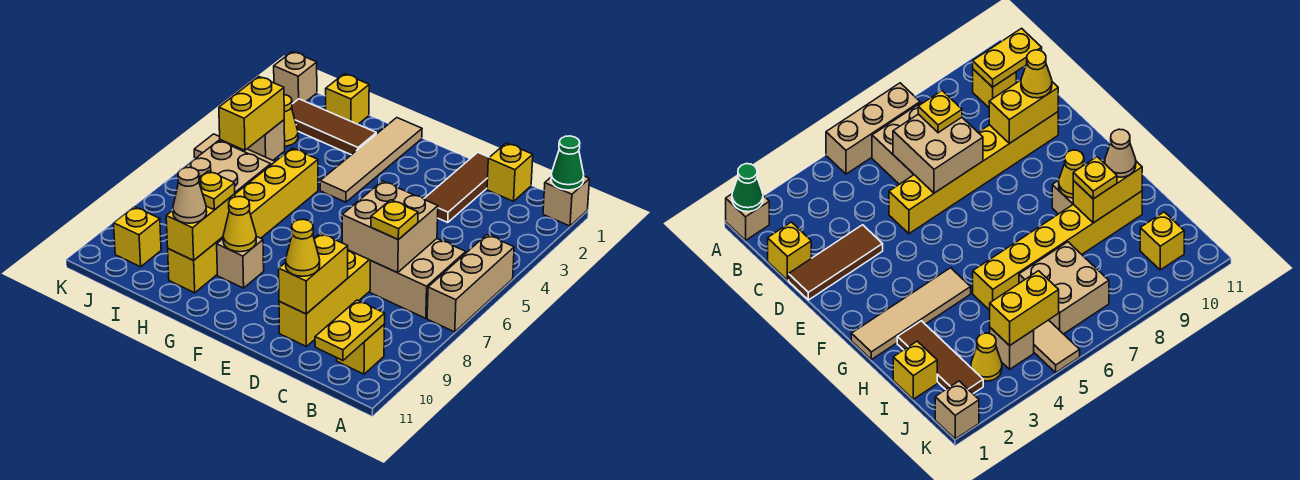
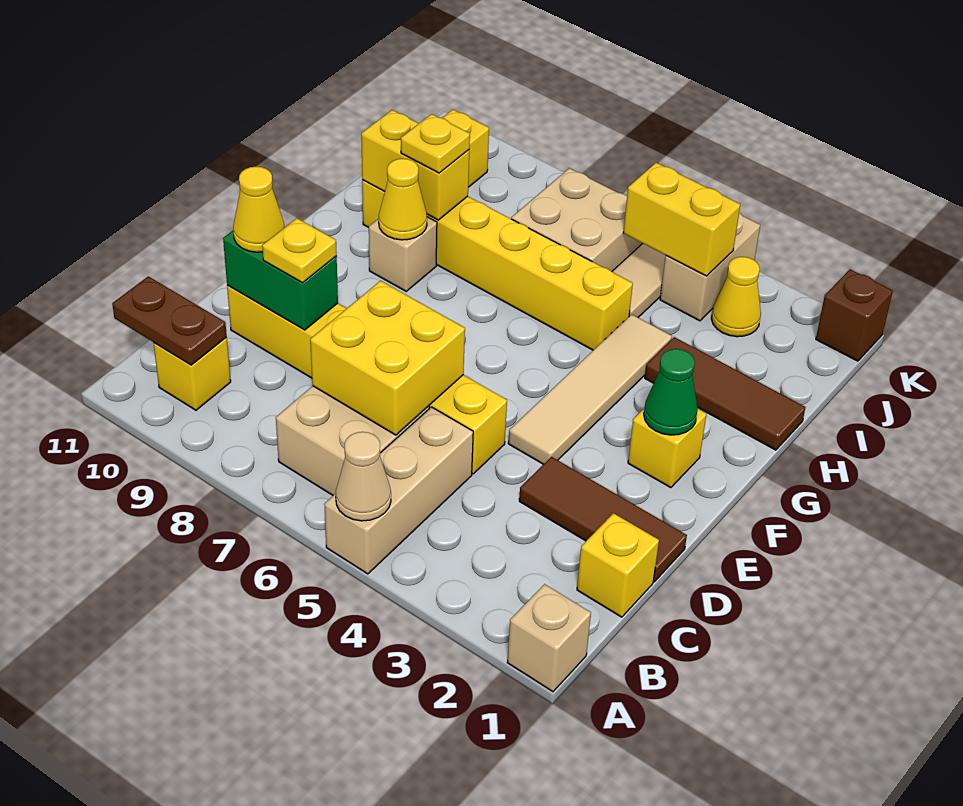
green 1x1 cone [551,136,584,190] -> green 1x1 cone moved to [644,349,698,435]
tan 1x3 brick [427,235,514,332] -> tan 1x3 brick turned to [324,407,473,574]
yellow 1x2 plate [315,300,385,360] -> brown 1x2 plate [112,276,227,365]
tan 2x2 brick [342,181,438,273] -> yellow 2x2 brick [310,281,465,435]
yellow 1x1 plate [371,200,418,240] -> yellow 1x1 plate moved to [262,218,337,283]
yellow 1x2 brick [279,233,348,314] -> green 1x2 brick [223,231,338,330]
tan 1x4 tile [320,118,422,202] -> tan 1x4 tile turned to [508,314,672,464]
brown 1x3 tile [292,99,376,155] -> brown 1x3 tile turned to [645,337,806,450]
tan 1x1 cone [173,167,207,223] -> tan 1x1 cone moved to [336,432,391,521]
yellow 1x1 brick [326,74,369,124] -> yellow 1x1 brick moved to [628,409,706,488]
tan 1x1 brick [248,120,285,160] -> tan 1x2 brick [660,213,760,321]
tan 1x1 brick [274,52,317,104] -> brown 1x1 brick [816,269,893,361]

